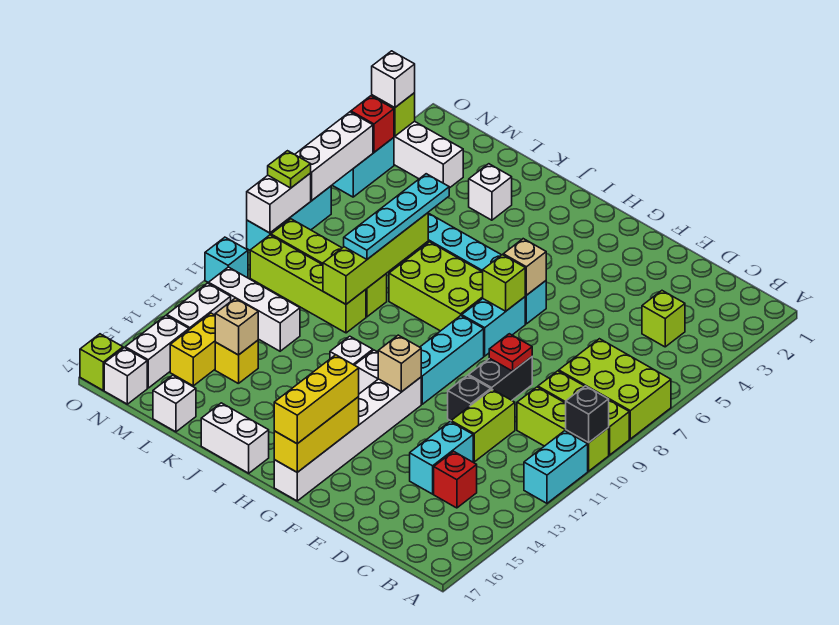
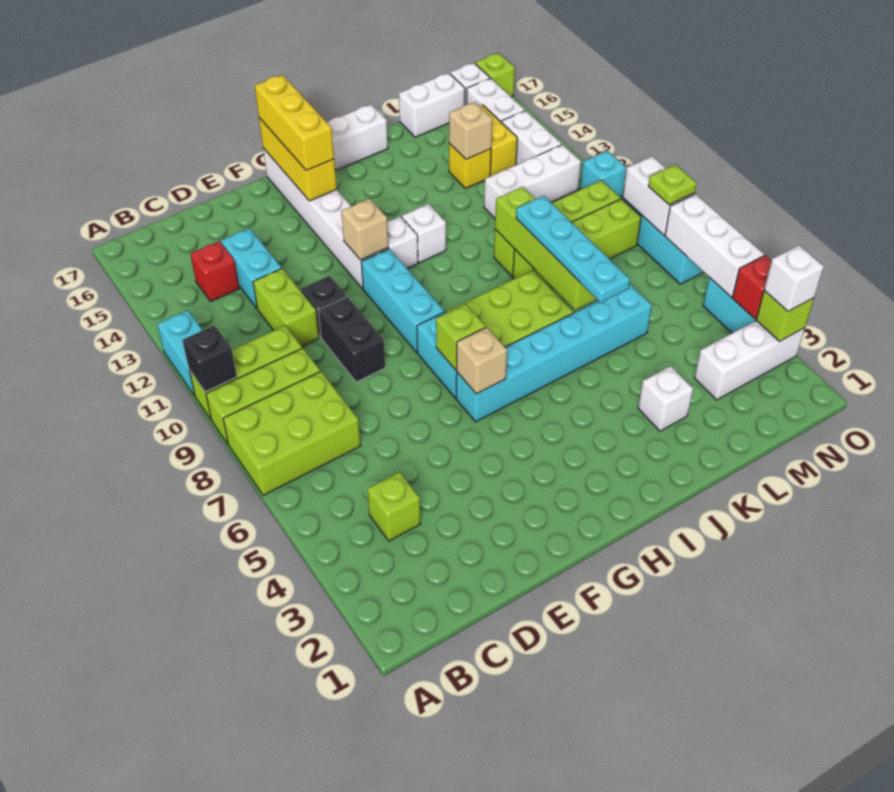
red 1x1 plate [489,334,532,371] -> none
white 1x1 brick [153,375,196,432] -> white 1x2 brick [399,73,465,137]

